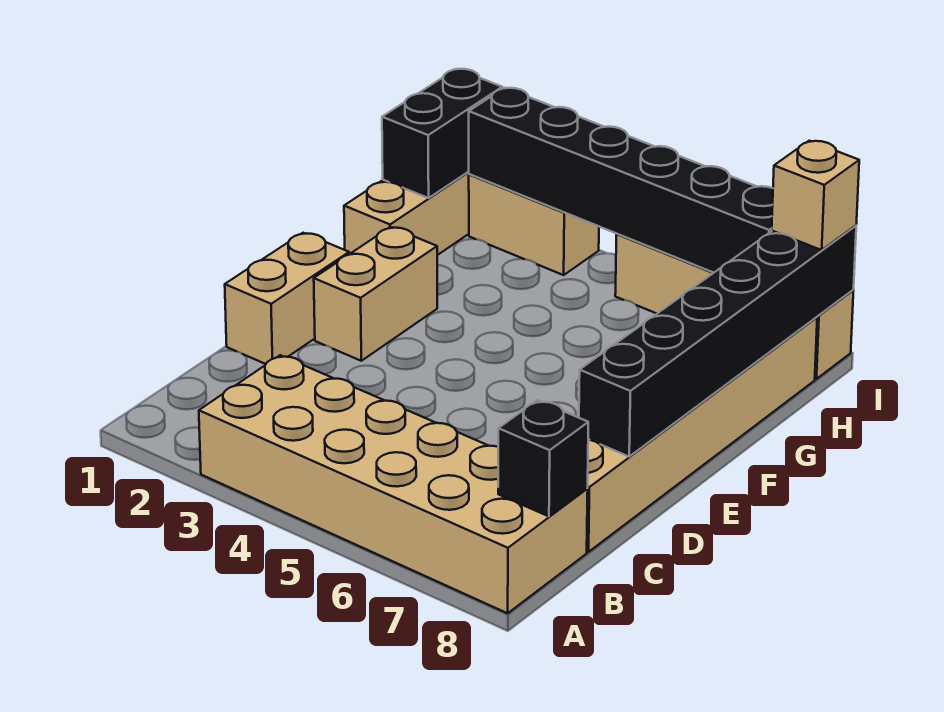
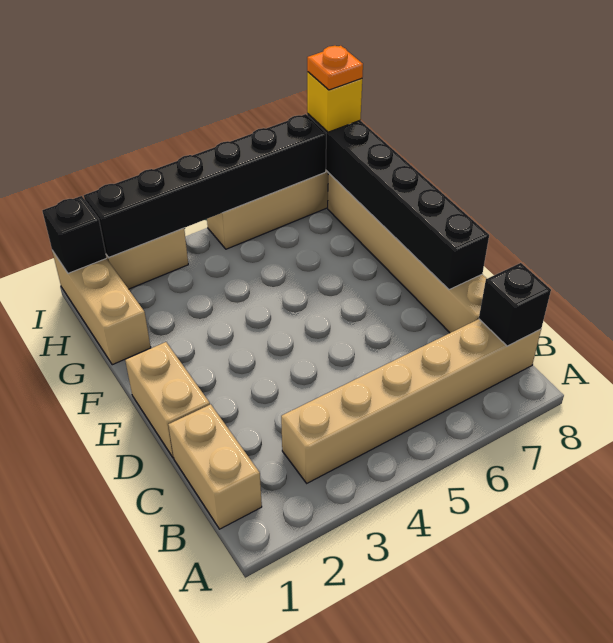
tan 2x6 brick [199,355,588,613] -> tan 1x6 brick [281,319,541,483]
tan 1x2 brick [314,227,437,361] -> tan 1x2 brick moved to [168,404,262,529]
black 1x2 brick [382,69,502,198] -> black 1x1 brick [42,196,106,273]
tan 1x1 brick [772,141,859,250] -> yellow 1x1 brick [307,72,362,132]
none -> orange 1x1 plate [307,46,363,90]

